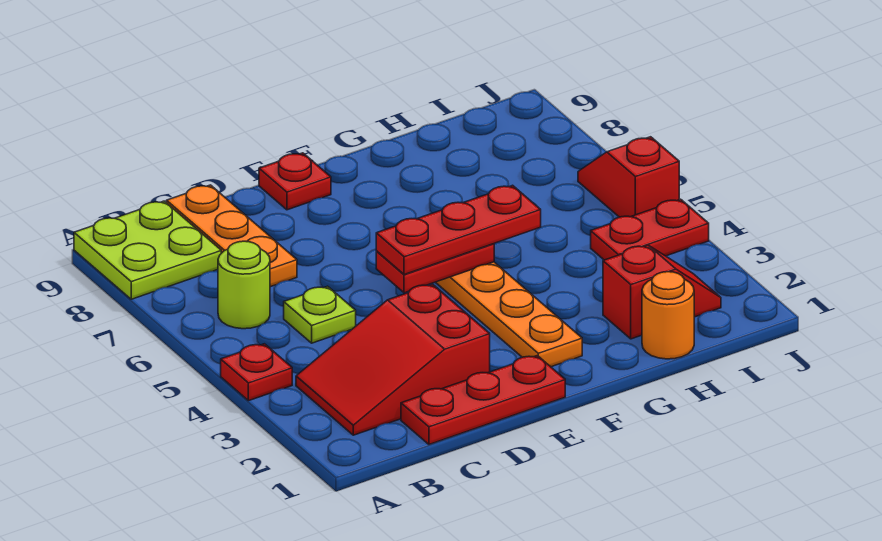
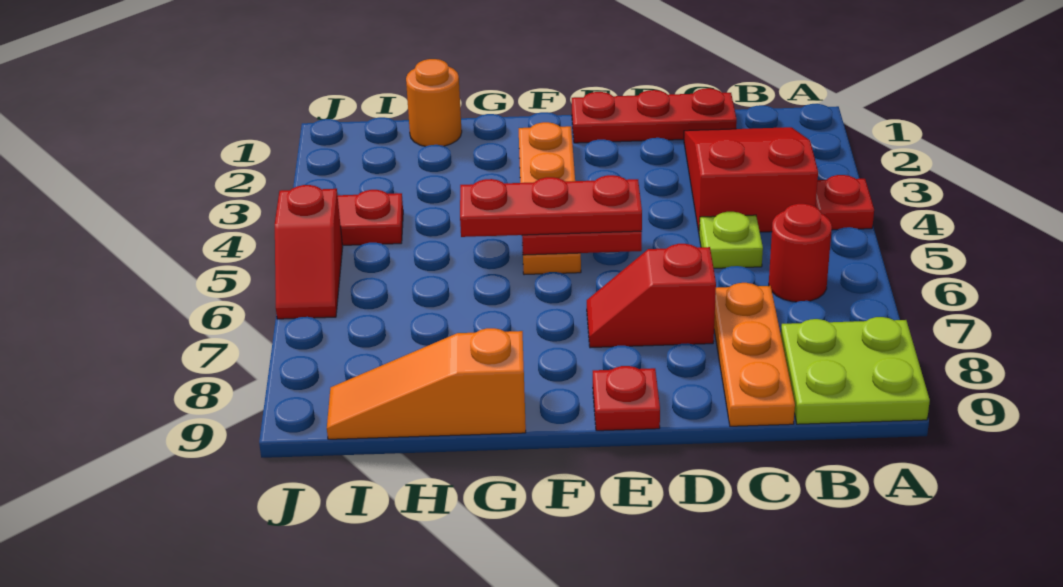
red 2x3 slope [296,284,490,435] -> red 2x3 slope turned to [684,127,818,232]
lime 1x1 round brick [218,241,270,329] -> red 1x1 round brick [769,204,832,302]
none -> orange 1x3 slope [327,328,526,439]
red 1x2 slope [603,245,721,339] -> red 1x2 slope moved to [587,244,716,348]

